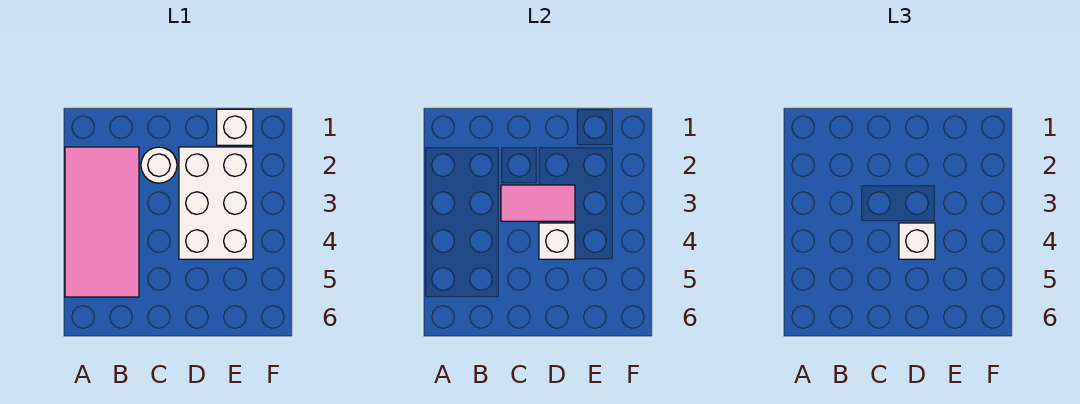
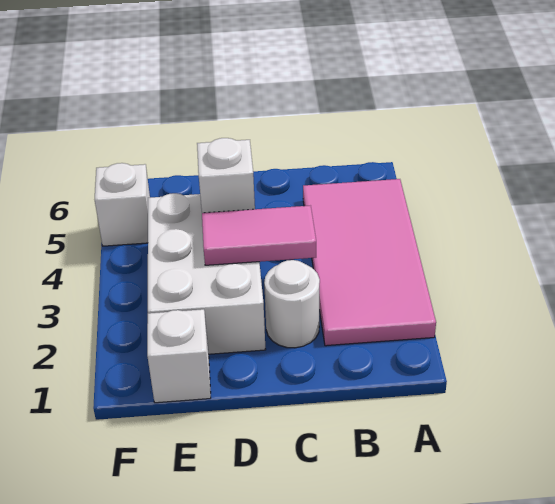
white 1x1 brick [899,223,935,259] -> white 1x1 brick moved to [95,163,150,246]

